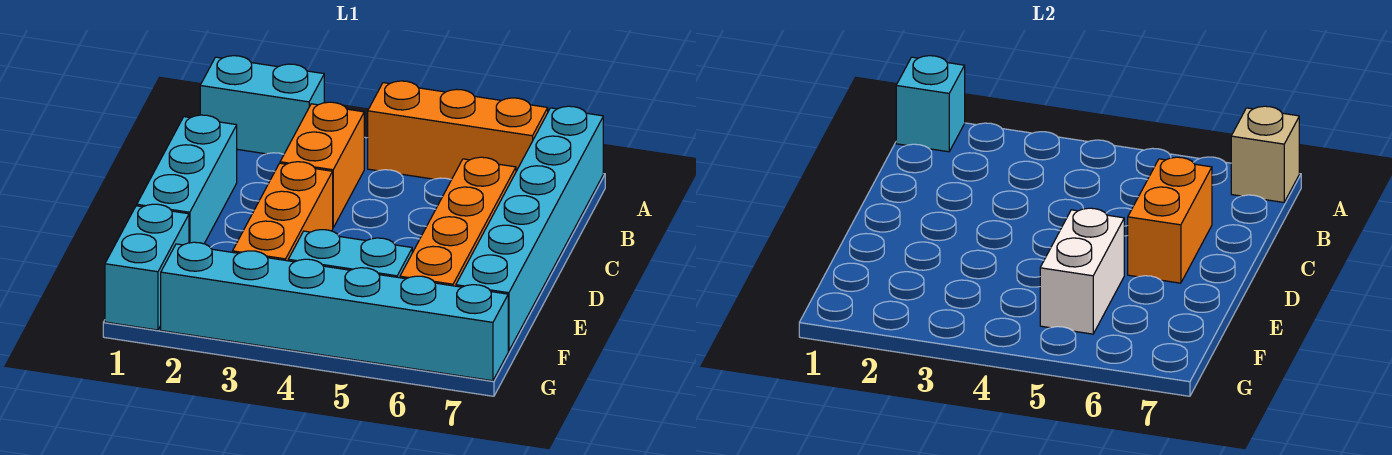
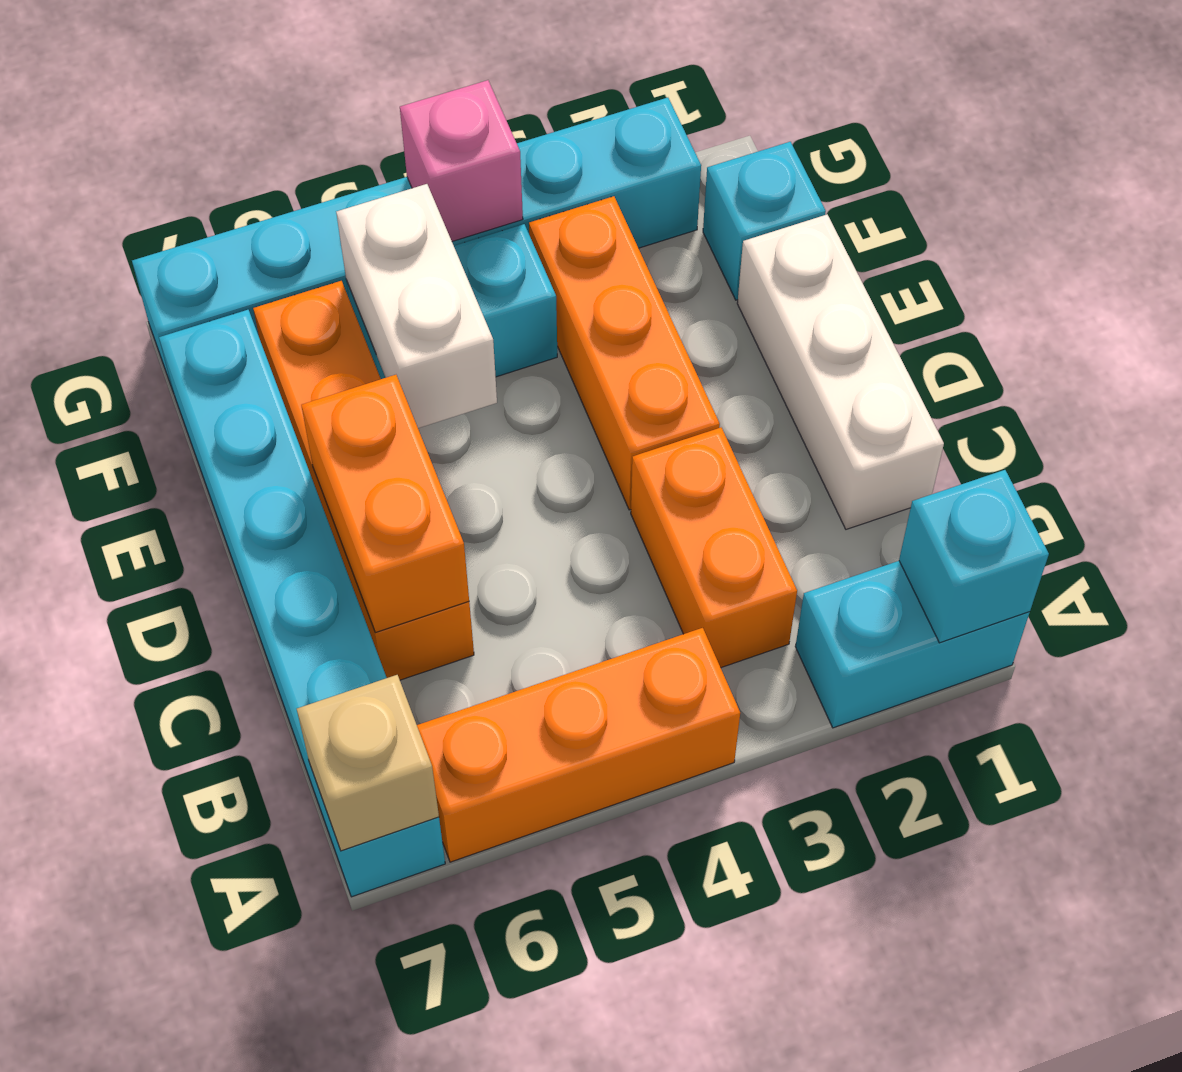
cyan 1x3 brick [137,115,237,244] -> white 1x3 brick [737,215,944,529]
cyan 1x2 brick [105,204,189,330] -> cyan 1x1 brick [703,142,826,300]
none -> pink 1x1 brick [400,80,523,241]

